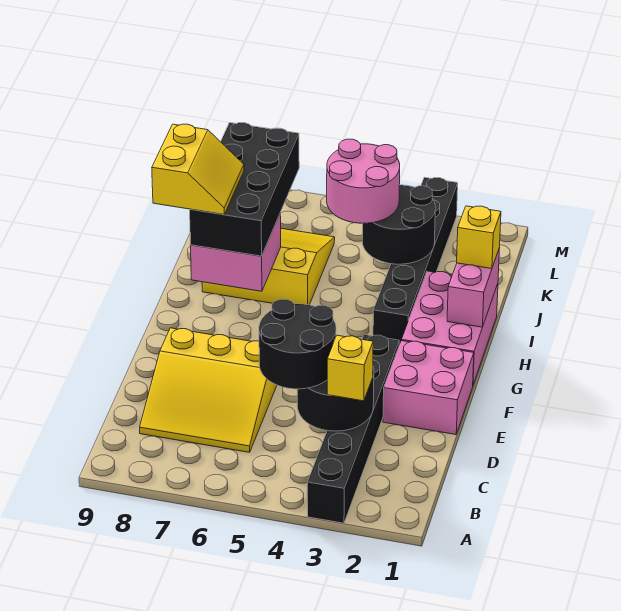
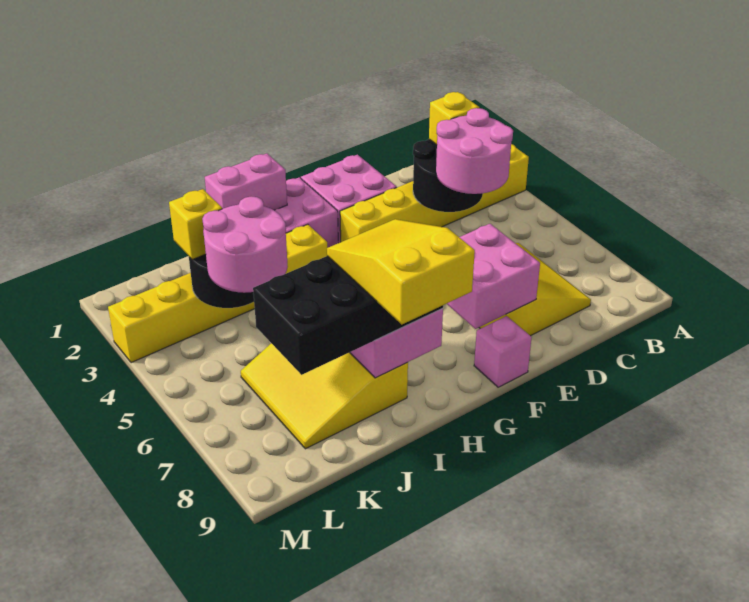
black 1x6 brick [307,335,399,523] -> yellow 1x6 brick [340,144,529,242]
black 2x2 round brick [259,299,336,389] -> pink 2x2 round brick [436,108,513,194]
none -> pink 2x2 brick [447,224,540,329]
none -> pink 1x1 brick [474,316,532,387]
black 1x6 brick [373,177,458,344] -> yellow 1x6 brick [108,224,327,363]
yellow 2x2 slope [152,124,244,214] -> yellow 2x3 slope [327,219,475,324]
yellow 1x1 brick [457,206,501,269] -> yellow 1x1 brick moved to [169,189,222,260]

